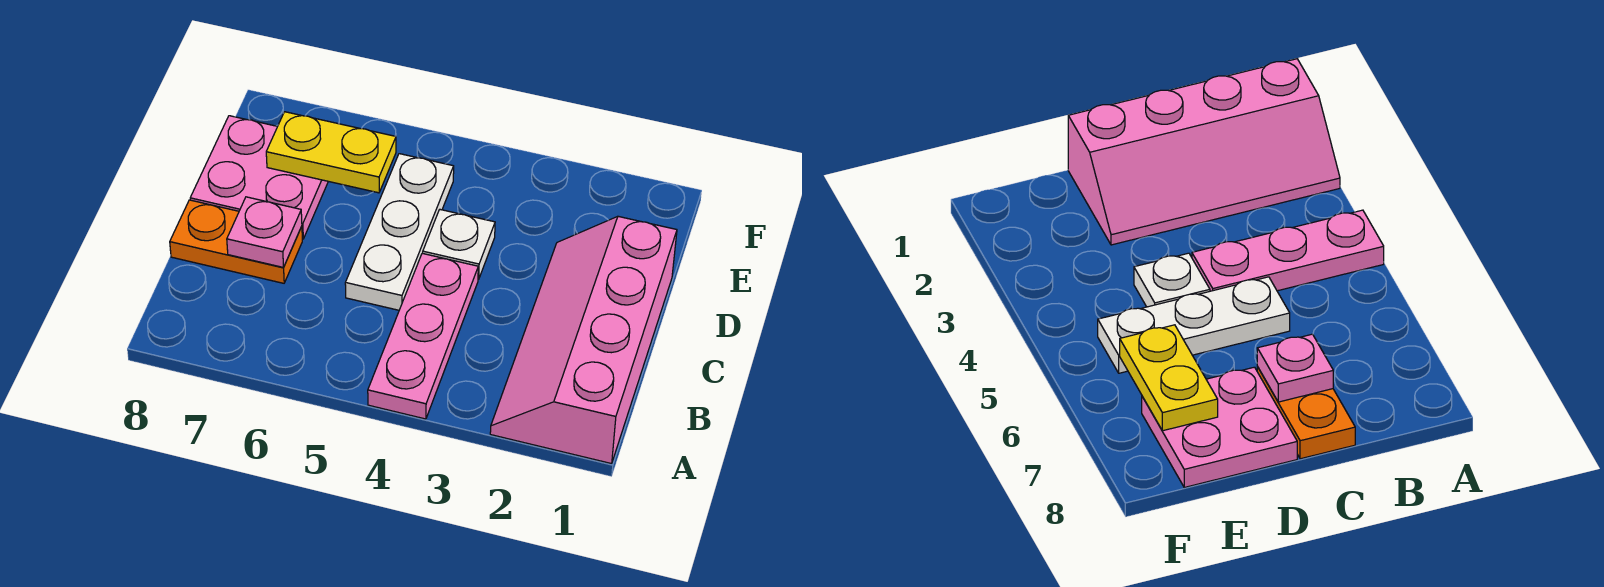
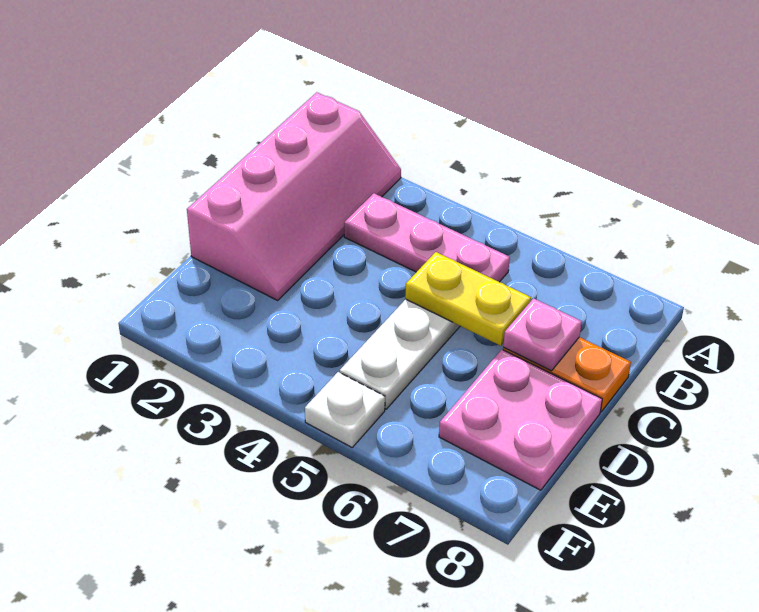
pink 1x3 plate [368,253,478,419] -> pink 1x3 plate turned to [344,193,510,282]
white 1x1 plate [423,210,495,280] -> white 1x1 plate moved to [305,372,385,447]
yellow 1x2 plate [266,112,396,193] -> yellow 1x2 plate moved to [405,252,531,346]

